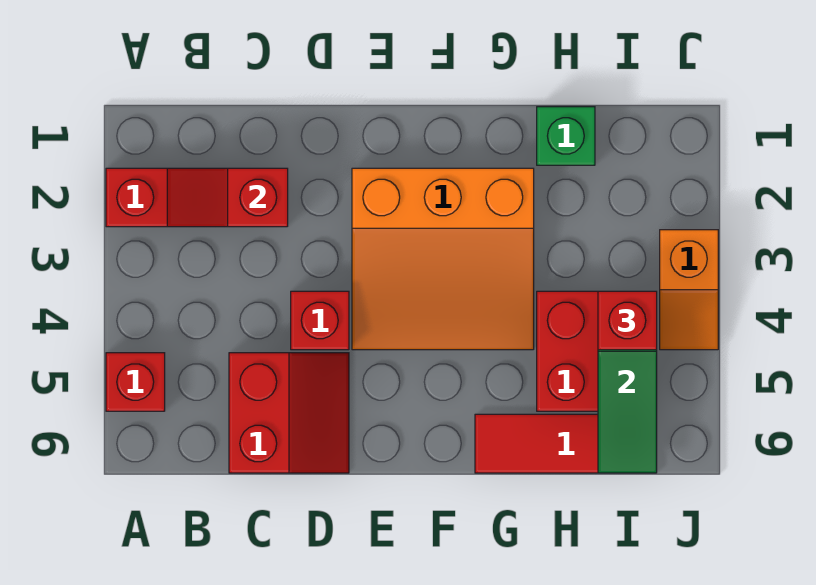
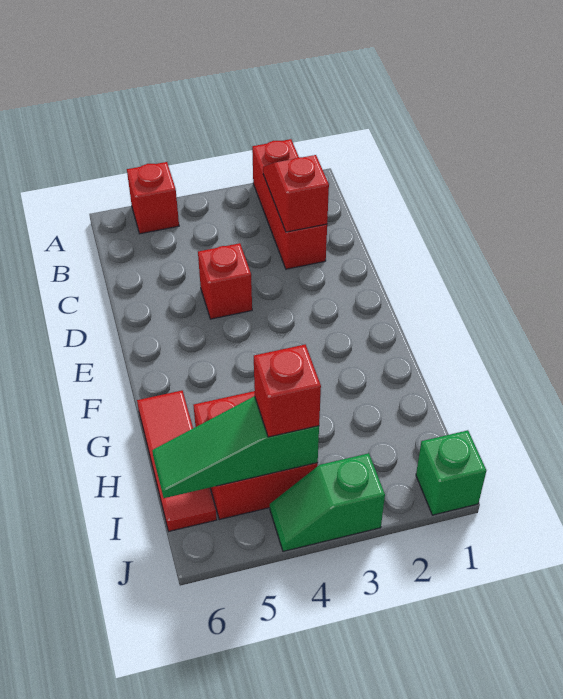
red 2x2 slope [229,353,349,473] -> none
orange 3x3 slope [352,168,534,350] -> none
green 1x1 brick [537,107,595,165] -> green 1x1 brick moved to [416,430,486,515]
orange 1x2 slope [660,230,718,350] -> green 1x2 slope [270,453,385,551]

